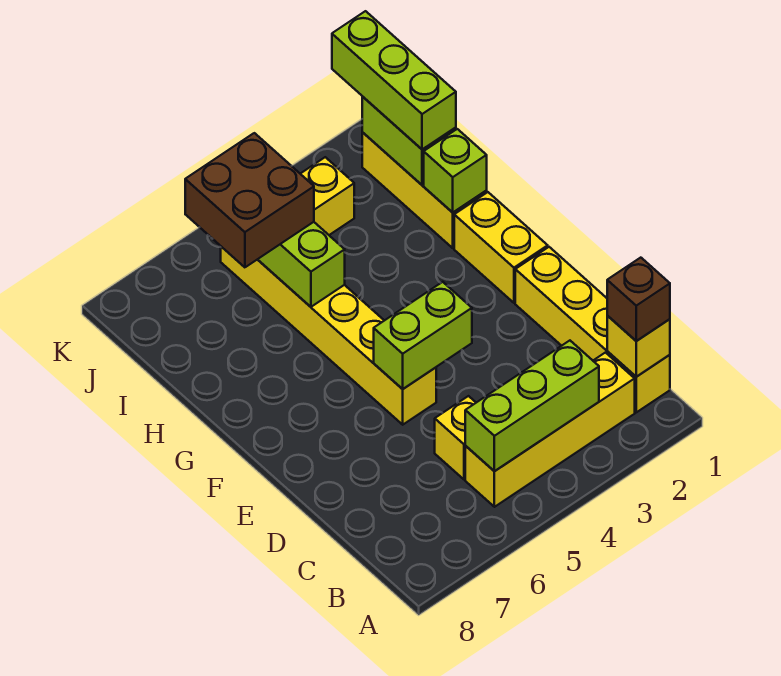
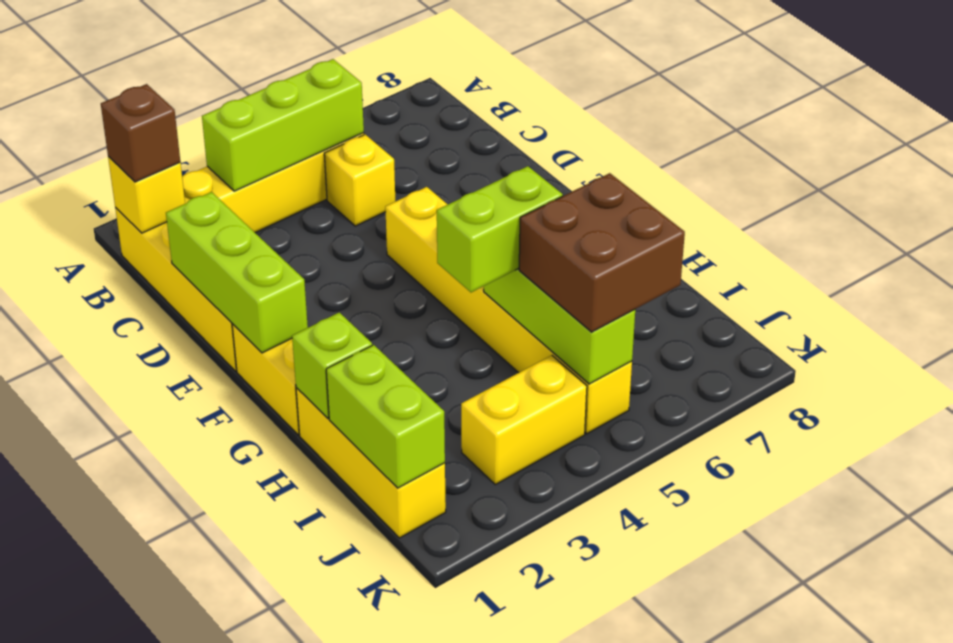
lime 1x2 brick [374,282,472,389] -> lime 1x2 brick moved to [437,166,563,292]
lime 1x3 brick [332,11,456,149] -> lime 1x3 brick moved to [166,192,308,353]

